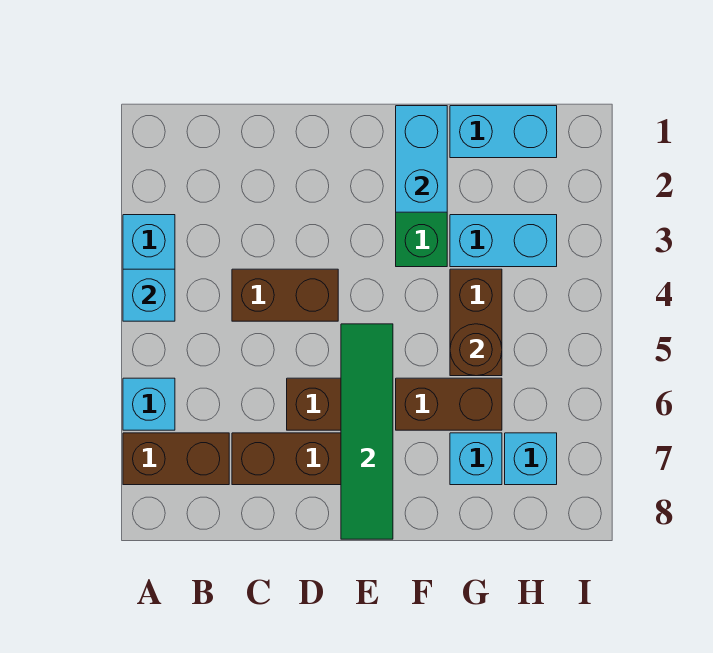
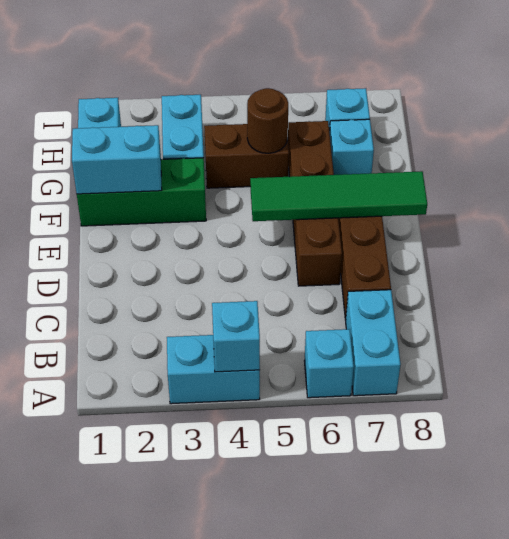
brown 1x2 brick [123,433,229,485] -> cyan 1x2 brick [346,290,400,396]
brown 1x2 brick [232,269,338,321] -> none

